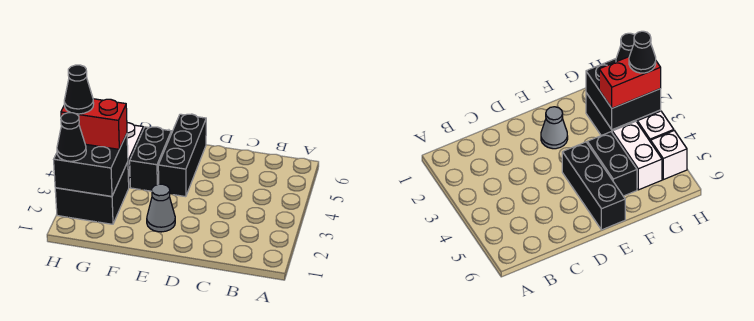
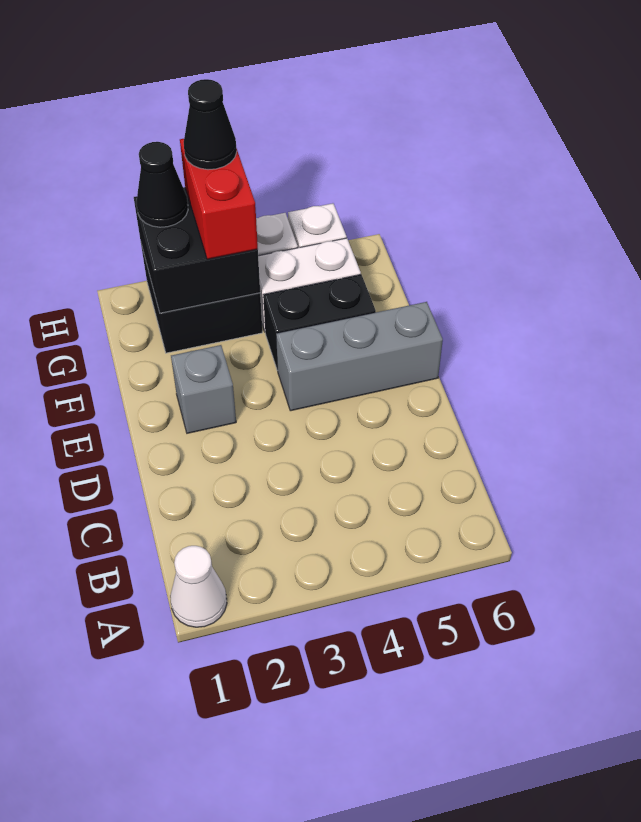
none -> white 1x1 cone [170,546,227,627]
grey 1x1 cone [147,184,175,232] -> grey 1x1 brick [171,345,236,433]
black 1x3 brick [158,114,206,197] -> grey 1x3 brick [276,302,443,411]

